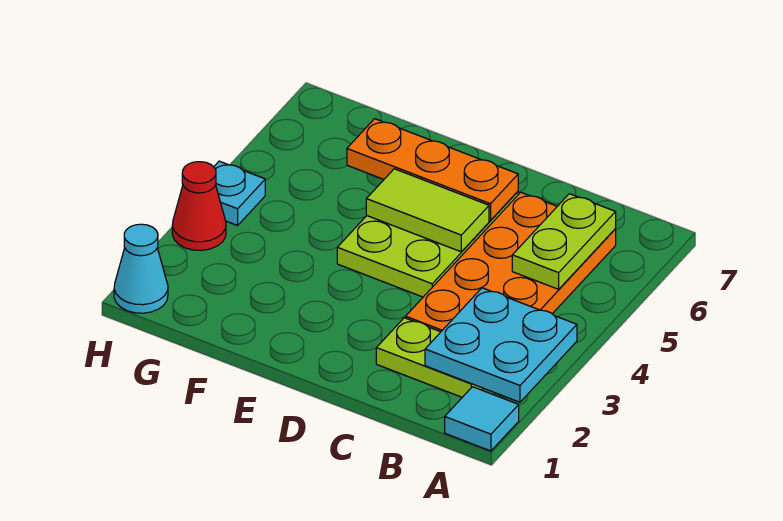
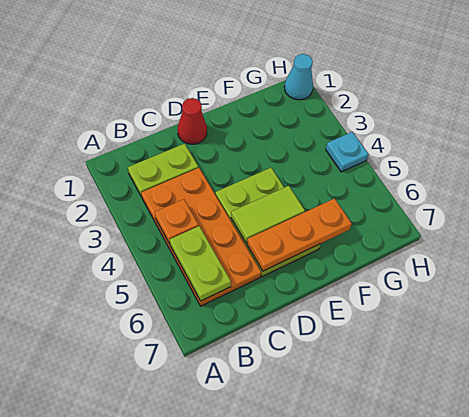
cyan 1x1 tile [445,387,519,451] -> none
cyan 2x2 plate [425,288,577,402] -> none
none -> orange 1x1 plate [155,199,199,244]
red 1x1 cone [172,162,226,250] -> red 1x1 cone moved to [178,98,207,144]

